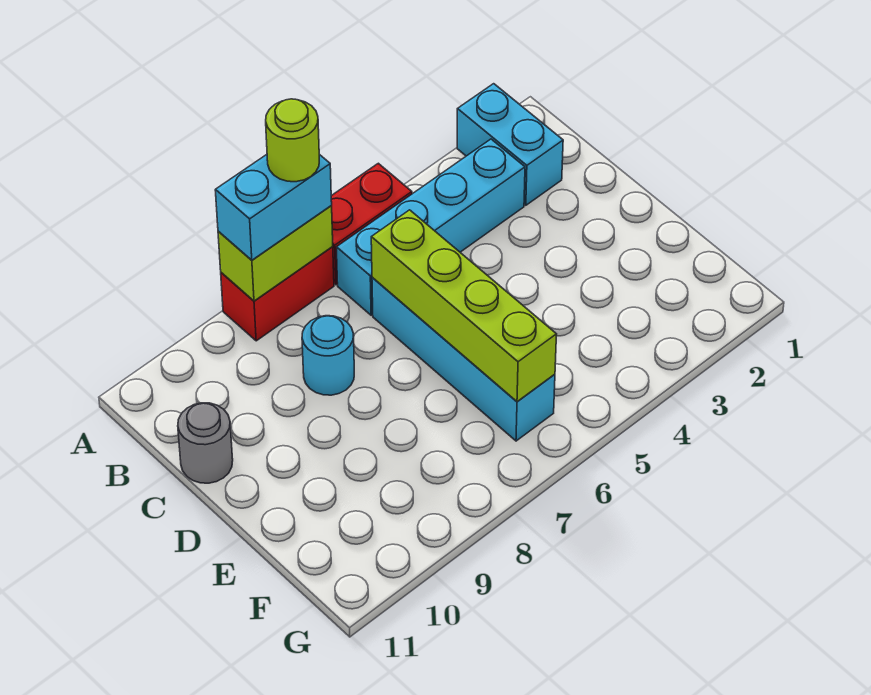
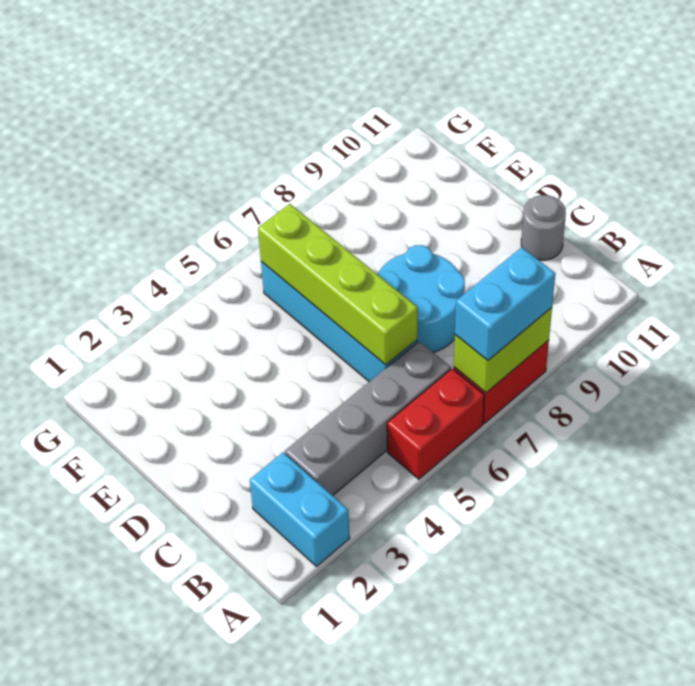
lime 1x1 round brick [266,99,319,182] -> none
cyan 1x4 brick [336,139,525,315] -> grey 1x4 brick [285,342,451,496]
cyan 1x1 round brick [302,316,354,395] -> cyan 2x2 round brick [377,245,465,352]

